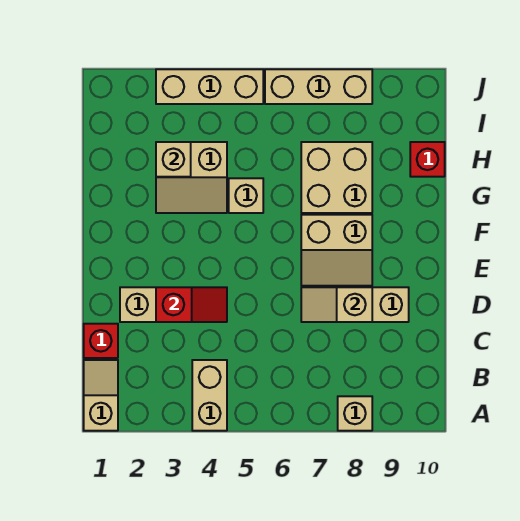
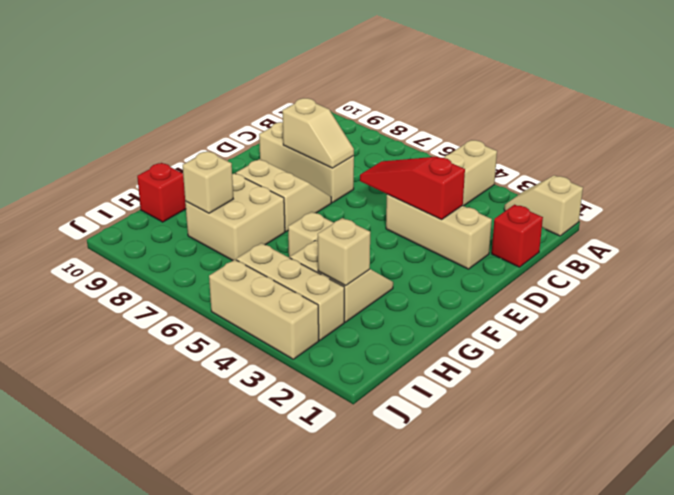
tan 1x2 slope [84,360,118,431] -> tan 1x2 slope turned to [504,175,583,236]
tan 1x1 brick [338,396,372,431] -> tan 1x1 brick moved to [183,151,233,213]
red 1x2 slope [156,287,227,322] -> red 1x3 slope [360,157,465,219]
tan 1x3 brick [265,69,372,104] -> tan 1x3 brick moved to [236,243,344,340]

